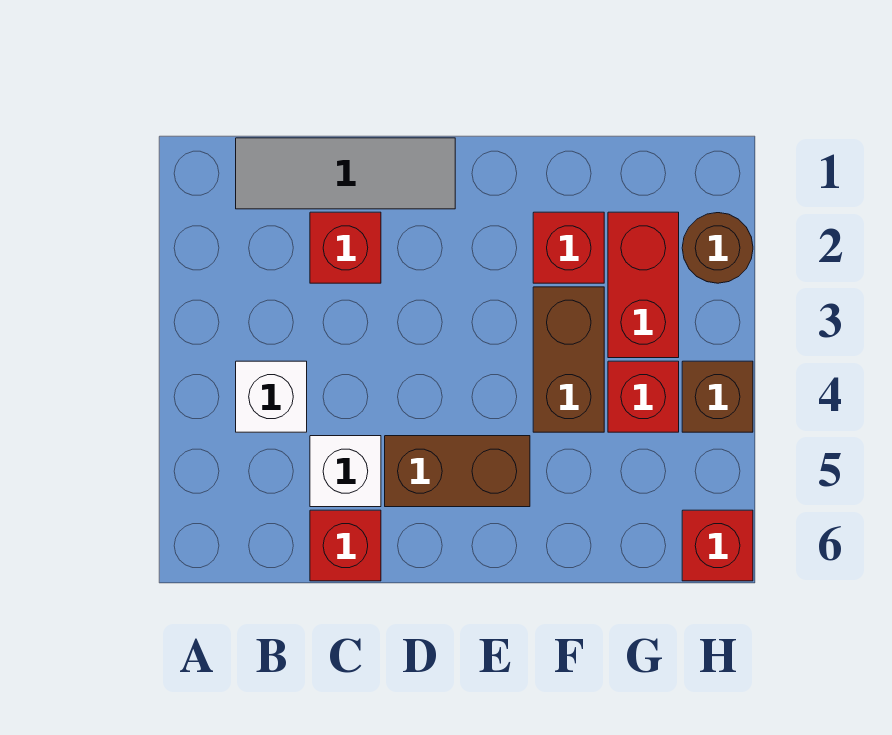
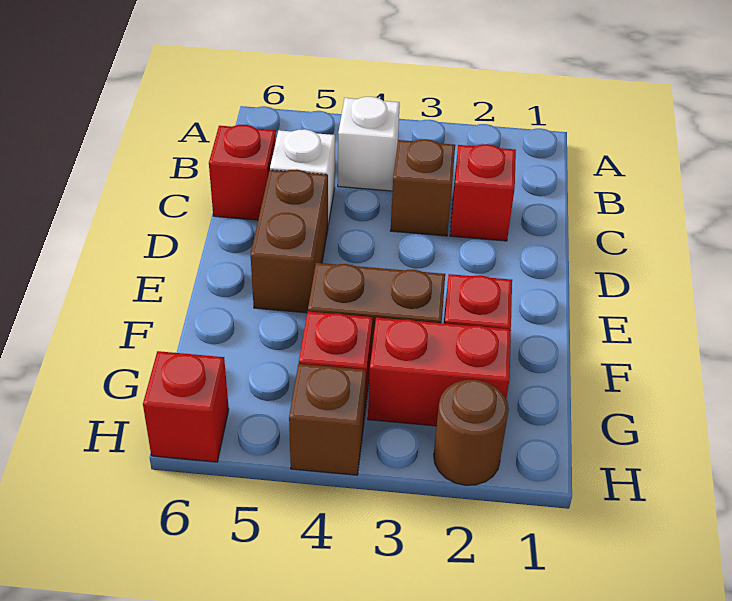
grey 1x3 tile [236,138,455,209] -> none
none -> brown 1x1 brick [391,139,455,236]

